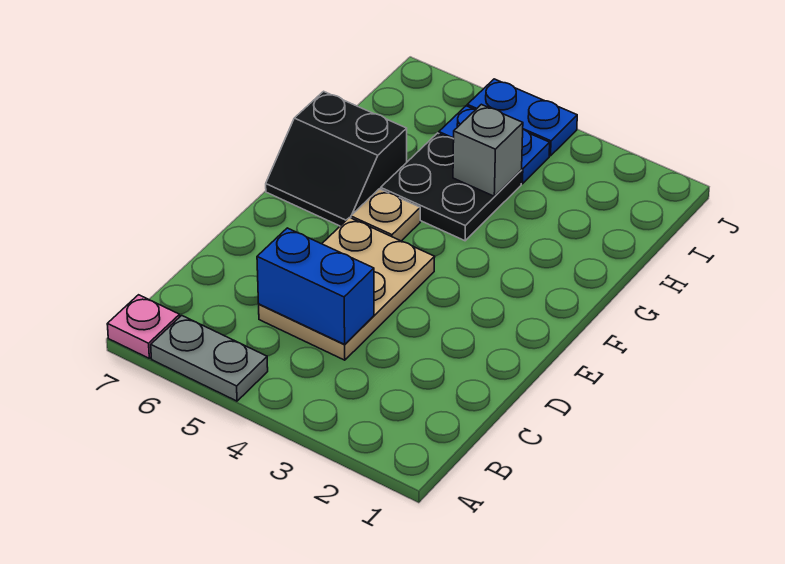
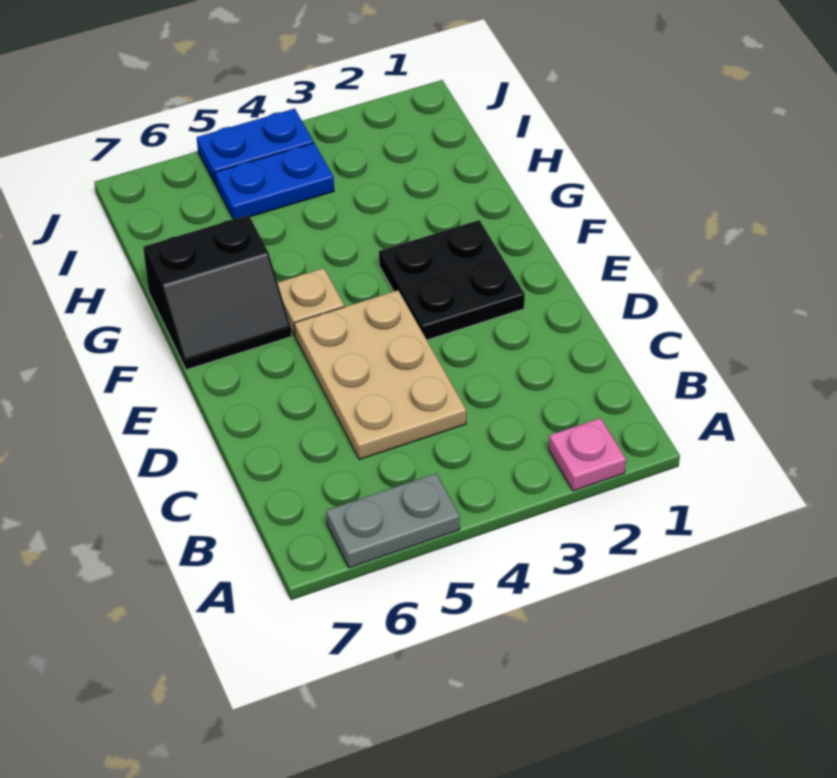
pink 1x1 plate [107,295,180,358] -> pink 1x1 plate moved to [549,418,626,491]
blue 1x2 brick [257,228,374,344] -> none
black 2x2 plate [381,133,522,241] -> black 2x2 plate moved to [379,220,525,340]
grey 1x1 brick [453,104,523,196] -> none

